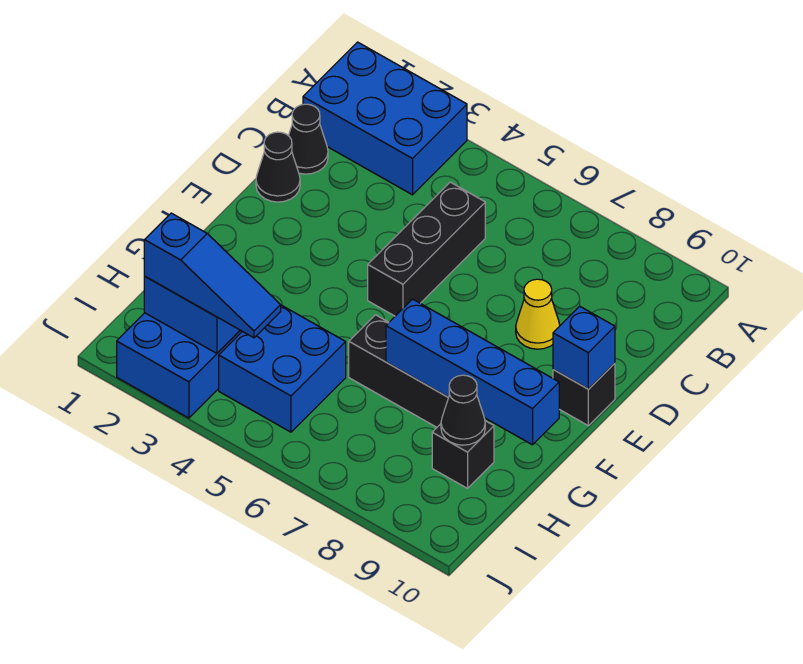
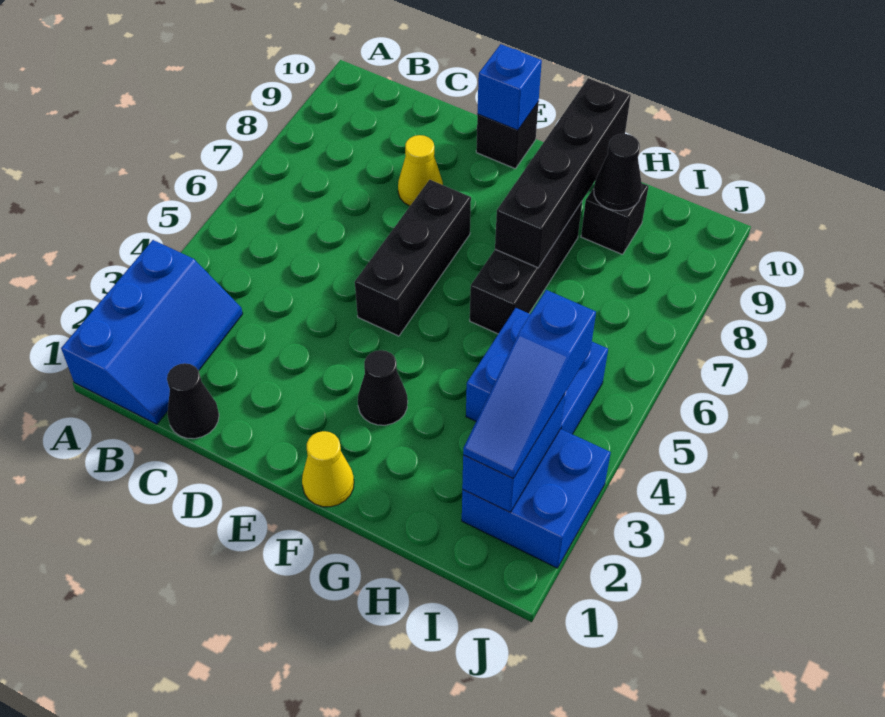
blue 2x3 brick [303,42,467,195] -> blue 2x3 slope [61,240,243,424]
black 1x3 brick [368,182,485,316] -> black 1x3 brick turned to [355,180,471,336]
black 1x1 cone [256,132,300,202] -> black 1x1 cone moved to [358,350,408,425]
none -> yellow 1x1 cone [302,431,354,507]
blue 1x4 brick [386,299,559,445] -> black 1x4 brick [495,78,631,268]
blue 1x3 slope [144,213,281,338] -> blue 1x3 slope turned to [463,290,596,478]

